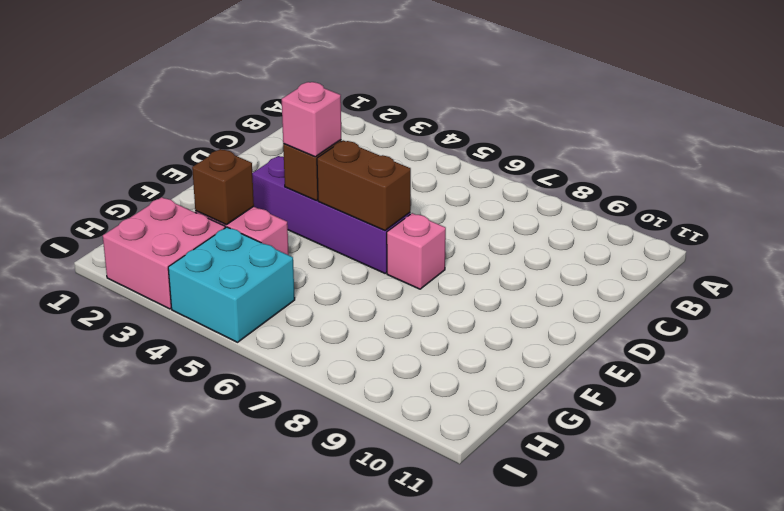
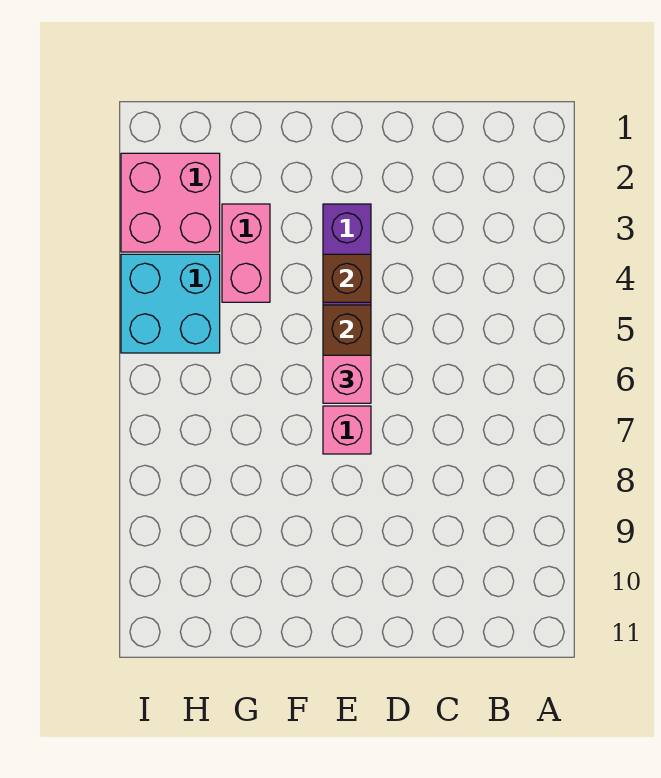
pink 1x1 brick [282,82,341,157] -> pink 1x1 brick moved to [323,355,371,403]
brown 1x1 brick [192,149,254,225] -> none

